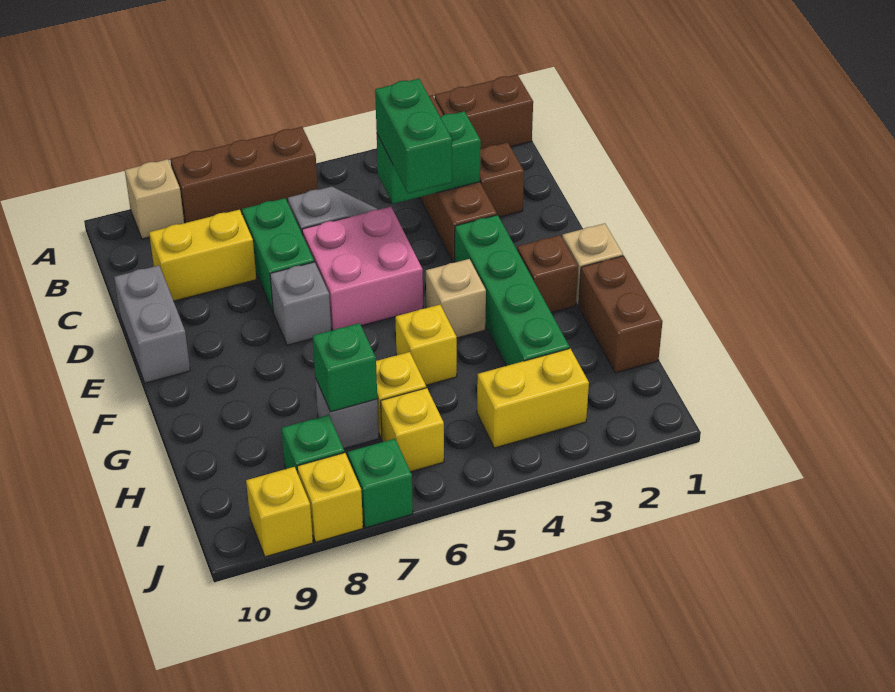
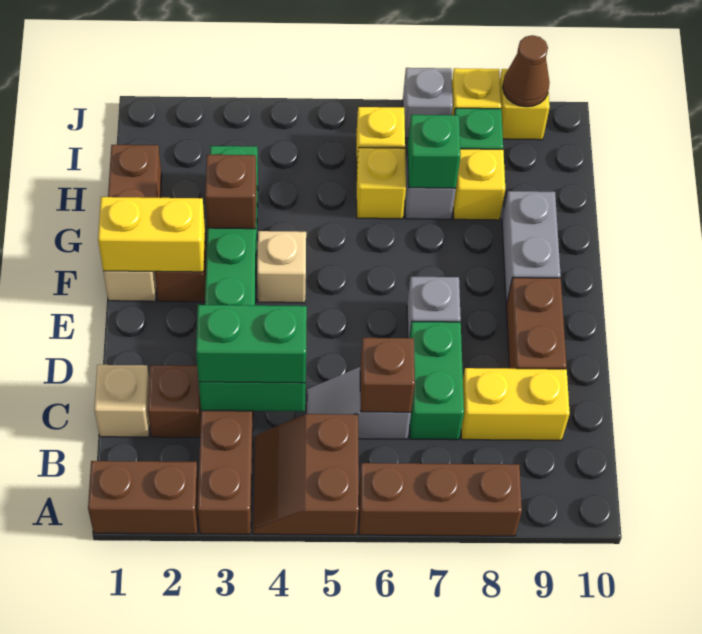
none -> brown 2x2 slope [253,414,359,535]
tan 1x1 brick [125,159,184,239] -> tan 1x1 brick moved to [94,365,150,437]
green 1x2 brick [375,79,452,193] -> green 1x2 brick turned to [196,305,307,383]
none -> brown 1x1 brick [360,338,415,412]
pink 2x2 brick [302,207,423,330] -> none
none -> brown 1x2 brick [506,278,567,369]
grey 1x2 brick [114,265,190,383] -> grey 1x2 brick moved to [502,191,561,304]
none -> brown 1x1 brick [205,155,257,229]
yellow 1x1 brick [395,305,457,385] -> yellow 1x1 brick moved to [453,149,505,220]
yellow 1x2 brick [477,349,589,448] -> yellow 1x2 brick moved to [98,197,205,272]
green 1x1 brick [348,439,413,528] -> grey 1x1 brick [403,68,453,138]
none -> brown 1x1 cone [503,35,550,107]

